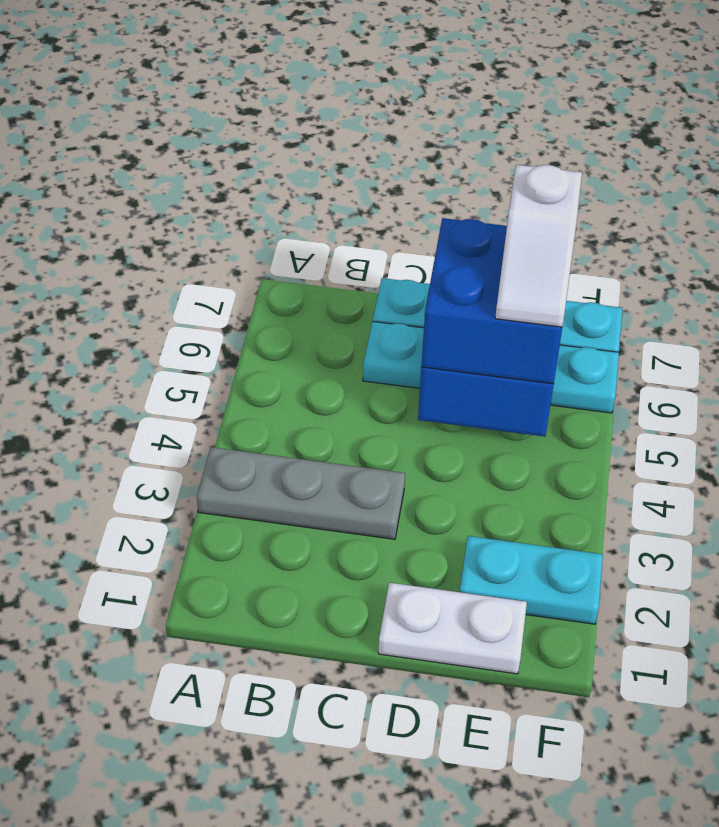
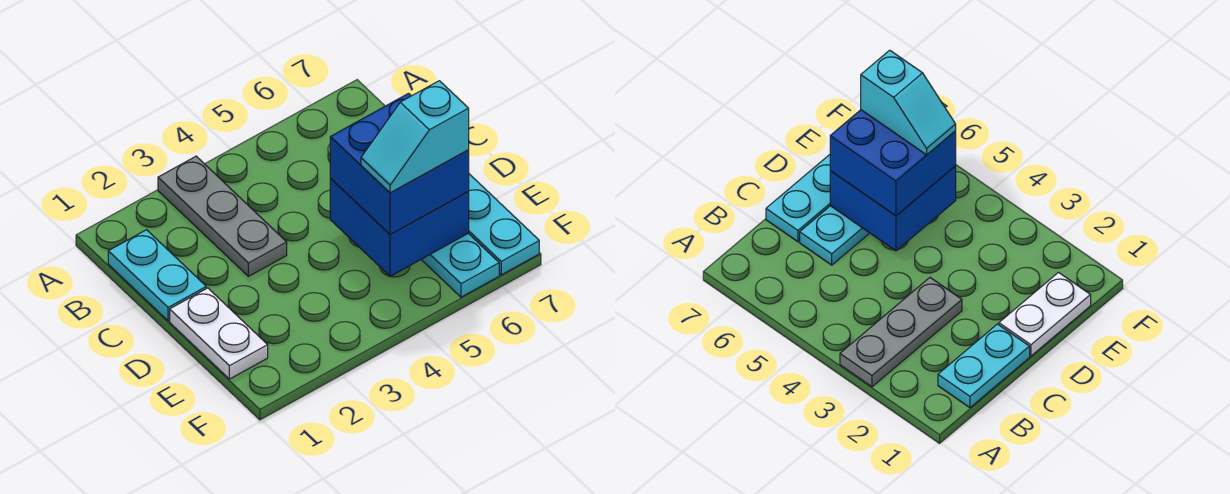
cyan 1x2 plate [460,536,603,624] -> cyan 1x2 plate moved to [108,230,206,321]
white 1x2 slope [495,165,582,327] -> cyan 1x2 slope [361,81,469,193]

